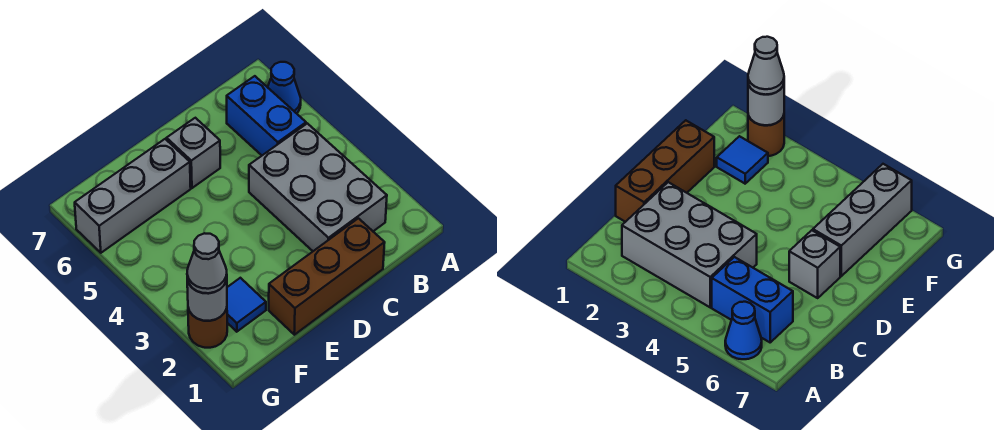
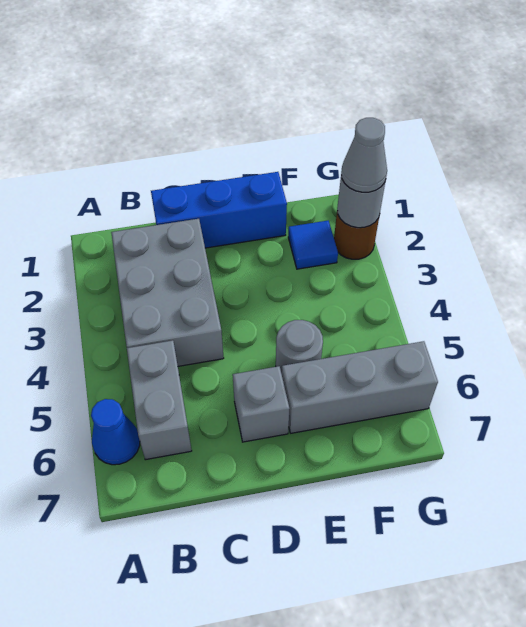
blue 1x2 brick [227,76,306,155] -> grey 1x2 brick [127,340,192,460]
brown 1x3 brick [269,218,385,335] -> blue 1x3 brick [151,172,287,248]
none -> grey 1x1 round brick [276,320,323,374]

